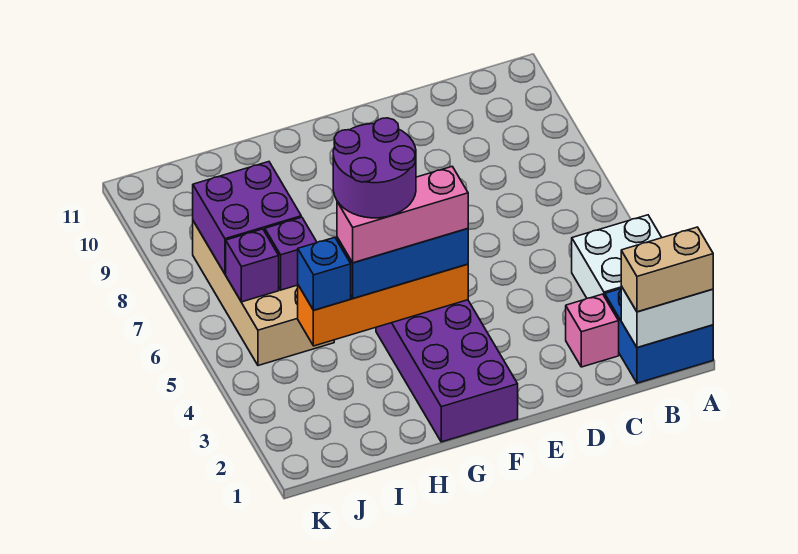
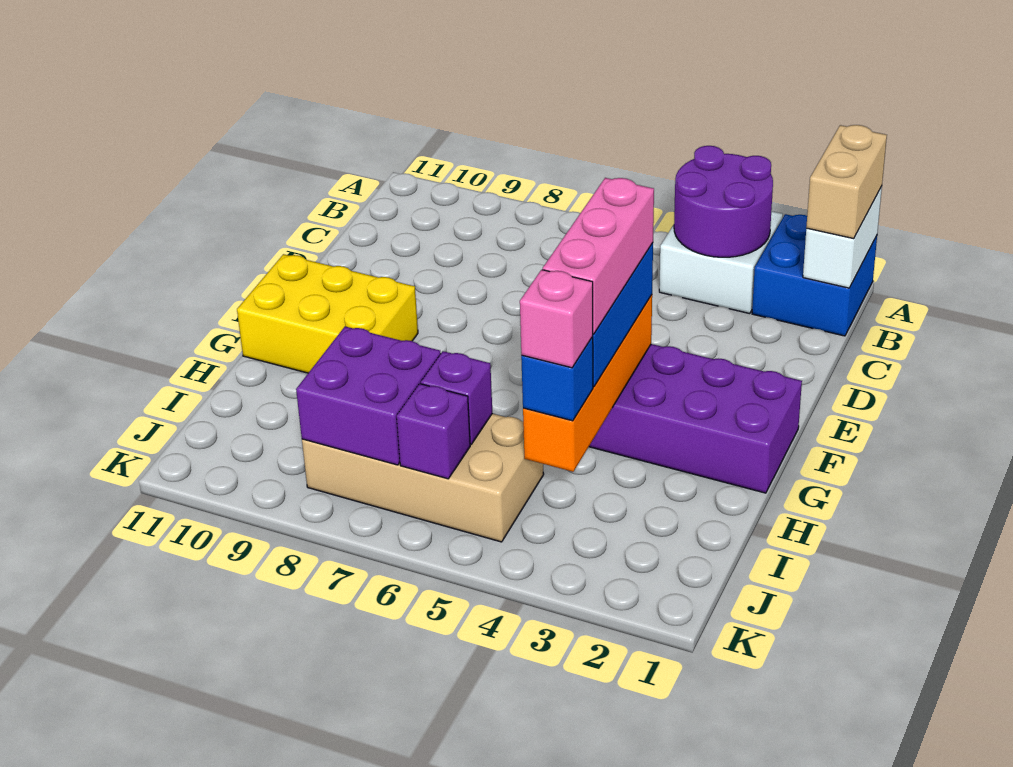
pink 1x1 brick [566,294,619,367] -> pink 1x1 brick moved to [520,270,593,368]
none -> yellow 2x3 brick [237,254,418,373]
purple 2x2 round brick [333,118,416,218] -> purple 2x2 round brick moved to [674,146,773,257]

